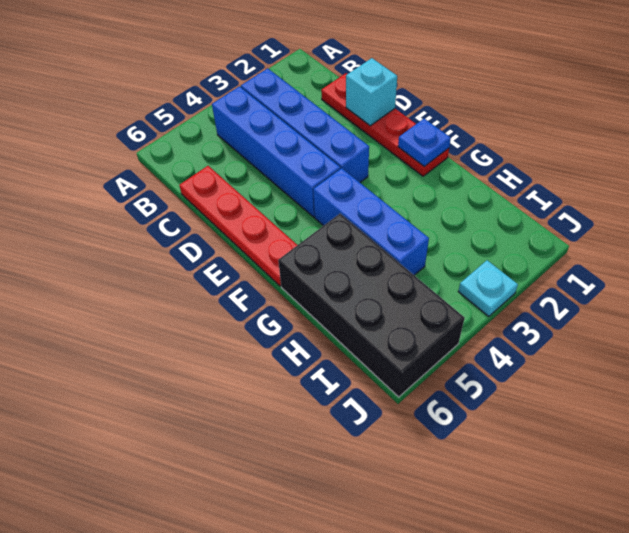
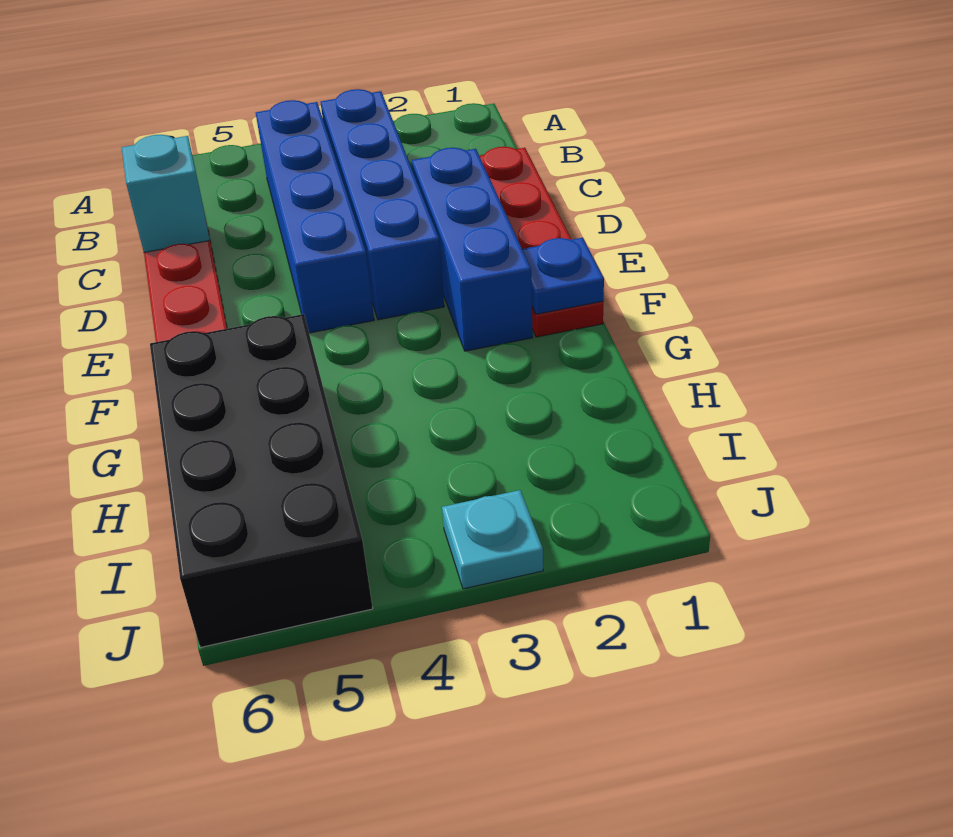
cyan 1x1 brick [346,58,397,126] -> cyan 1x1 brick moved to [122,135,210,252]
blue 1x3 brick [313,168,429,275] -> blue 1x3 brick moved to [412,148,533,351]

